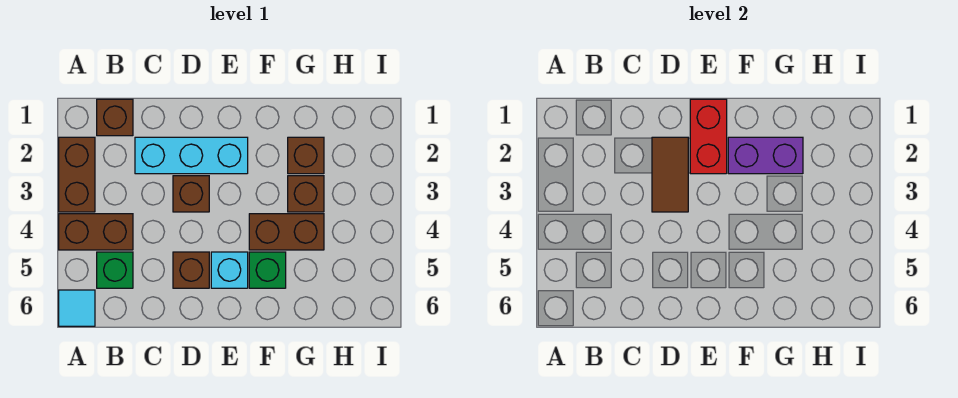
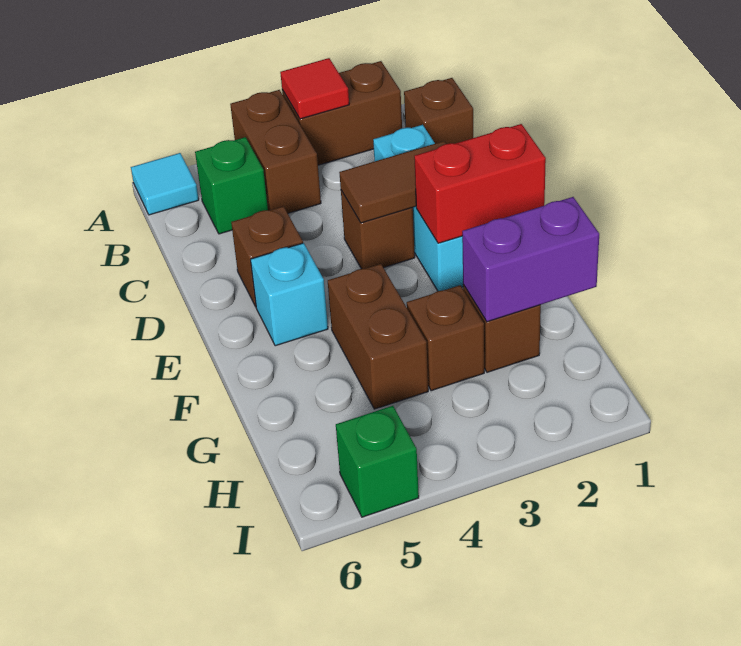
none -> red 1x1 tile [280,58,349,119]
purple 1x2 brick [728,137,803,174] -> purple 1x2 brick turned to [462,197,599,322]
green 1x1 brick [249,252,286,288] -> green 1x1 brick moved to [336,406,419,517]

